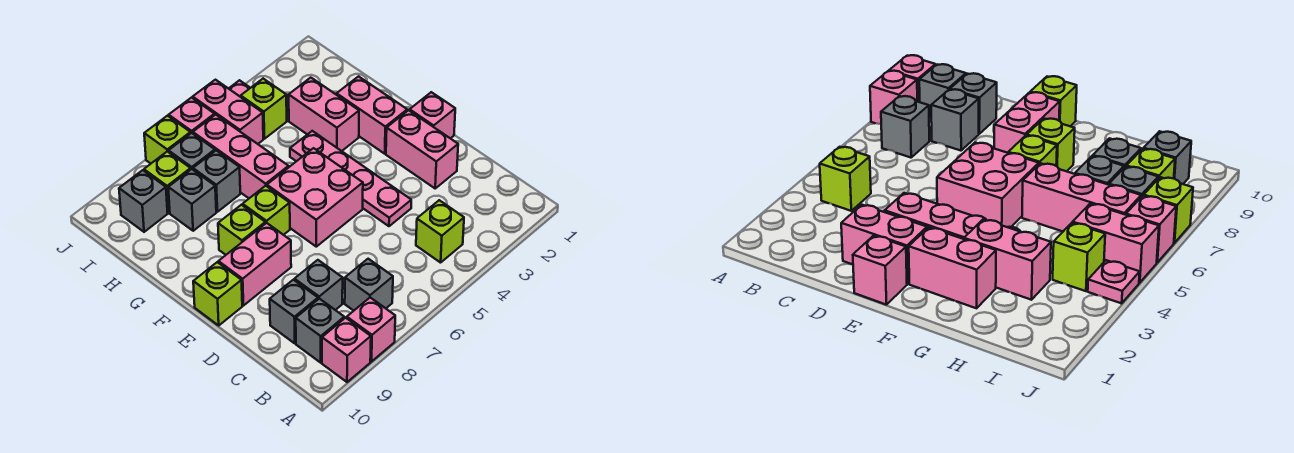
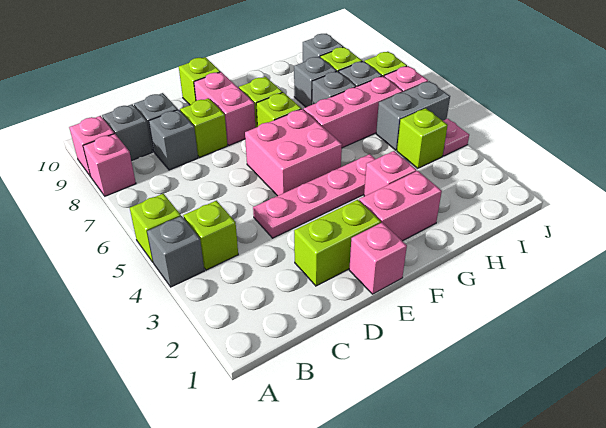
none -> lime 1x1 brick [130,193,181,262]
grey 1x1 brick [345,259,393,311] -> grey 1x1 brick moved to [147,216,204,287]
pink 1x2 brick [386,110,458,188] -> lime 1x2 brick [294,200,381,286]
none -> lime 1x1 brick [180,98,227,157]
pink 1x2 brick [289,78,359,151] -> pink 1x1 brick [364,151,417,196]
pink 1x2 brick [193,80,263,144] -> grey 1x2 brick [376,81,450,150]

